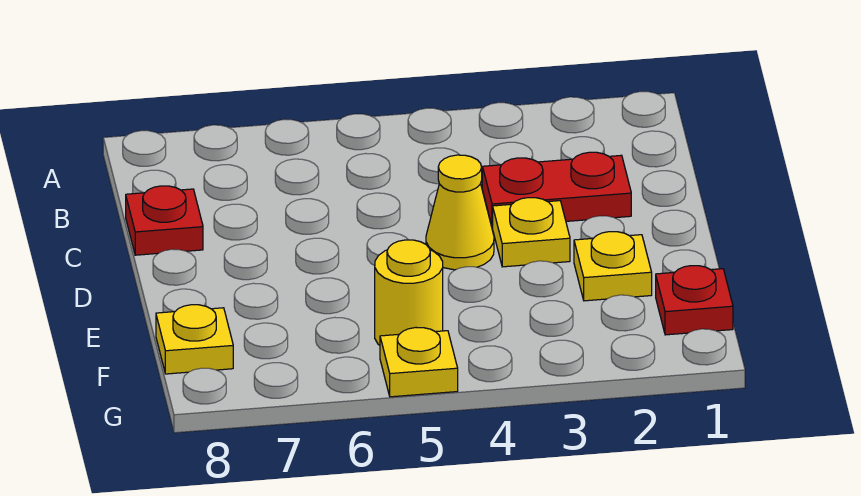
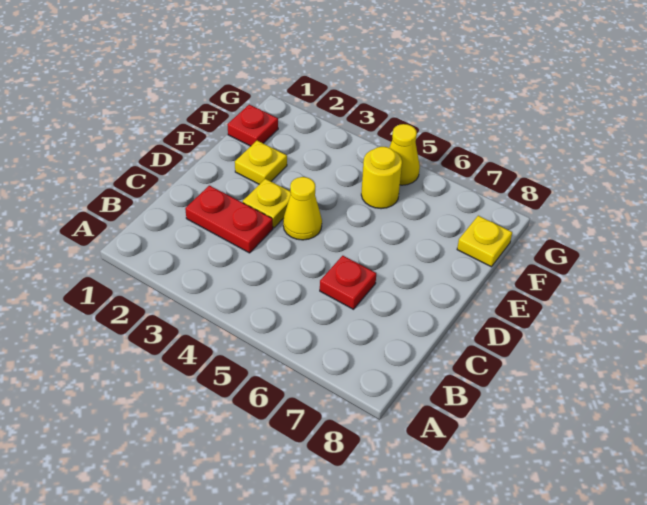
red 1x1 plate [126,186,203,255] -> red 1x1 plate moved to [320,256,376,309]
yellow 1x1 plate [380,328,458,397] -> yellow 1x1 cone [389,124,420,185]

